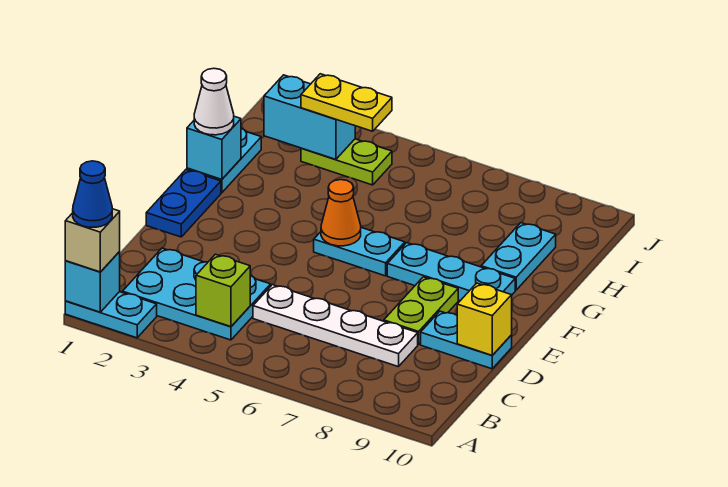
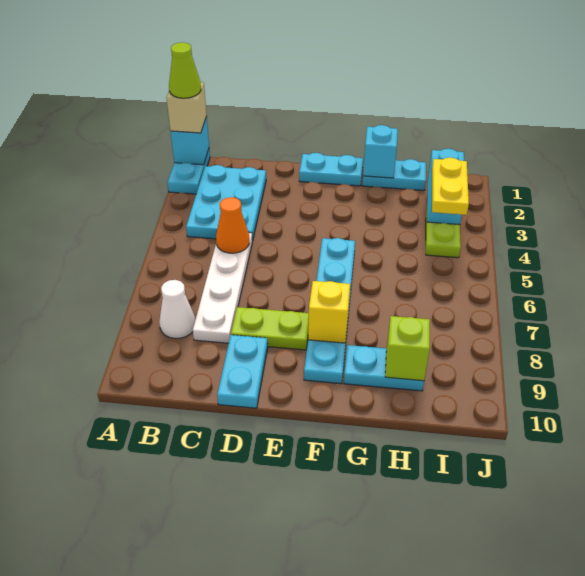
blue 1x1 cone [73,161,112,227] -> lime 1x1 cone [169,42,201,98]
lime 1x1 brick [196,254,250,327] -> lime 1x1 brick moved to [385,316,430,381]
yellow 1x1 brick [457,283,512,355] -> yellow 1x1 brick moved to [308,281,350,343]
blue 1x2 plate [146,170,221,237] -> cyan 1x2 plate [299,153,363,186]
orange 1x1 cone [321,180,361,246] -> orange 1x1 cone moved to [216,197,249,253]
white 1x1 cone [194,68,234,135] -> white 1x1 cone moved to [159,280,196,338]

